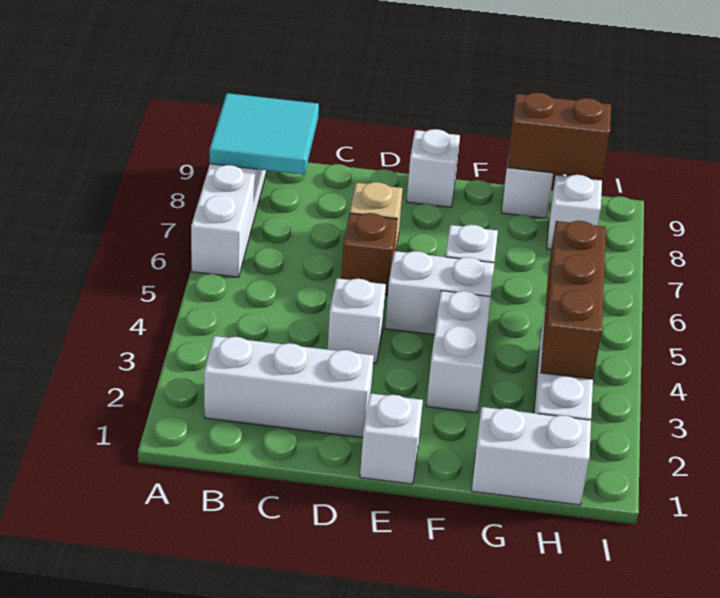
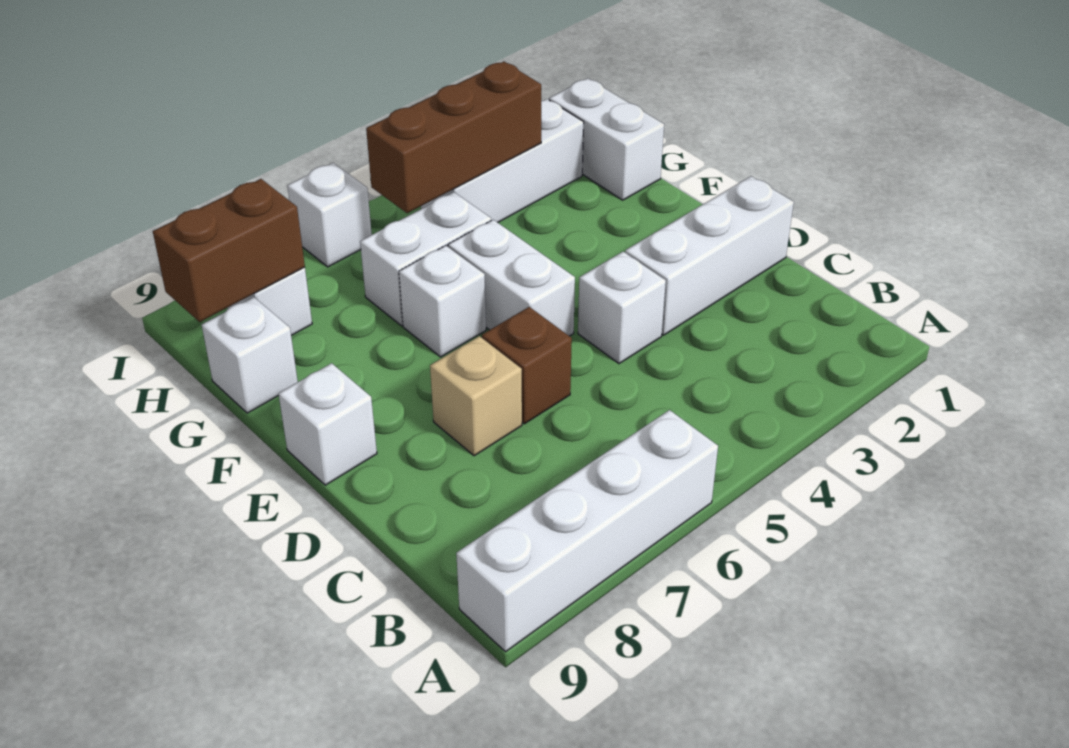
cyan 2x2 tile [210,93,319,175] -> none
white 1x3 brick [204,336,374,438] -> white 1x3 brick turned to [625,176,794,335]
white 1x1 brick [360,393,423,484] -> white 1x1 brick moved to [287,163,372,267]
white 1x2 brick [426,291,491,413] -> white 1x2 brick moved to [360,192,491,326]
brown 1x2 brick [507,93,611,178] -> brown 1x2 brick turned to [153,179,305,322]

